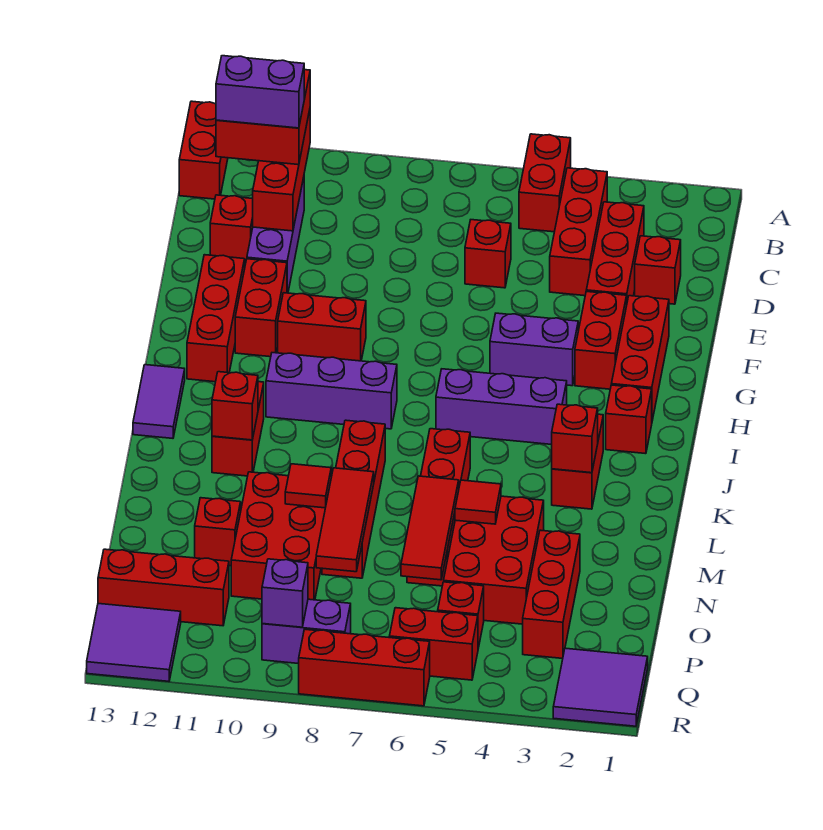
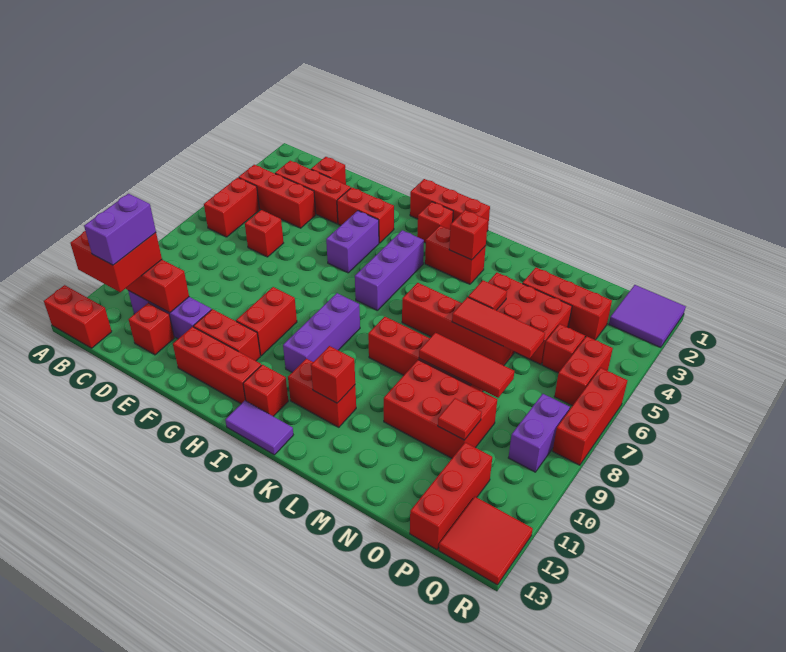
red 1x2 brick [519,134,571,232] -> red 1x2 brick turned to [204,178,259,237]
red 1x3 brick [611,296,669,421] -> red 1x3 brick moved to [410,179,490,231]
red 1x1 tile [285,464,331,508] -> red 1x1 tile moved to [438,398,482,440]
red 1x1 brick [195,498,241,566] -> red 1x1 brick moved to [243,365,288,416]
purple 1x1 brick [262,559,308,627] -> none
purple 2x2 tile [87,604,181,681] -> red 2x2 tile [439,497,533,585]

